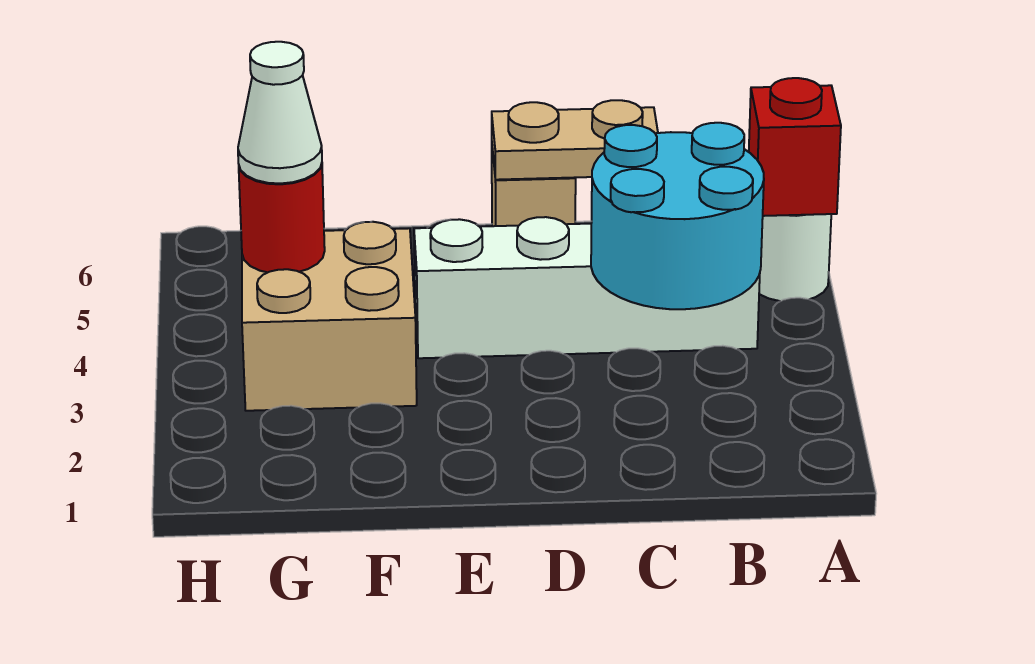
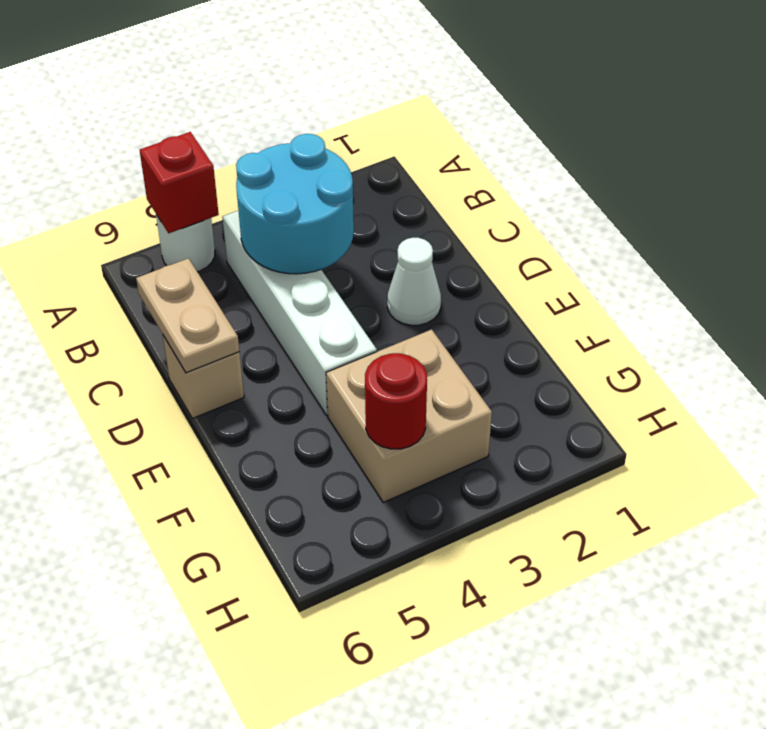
white 1x1 cone [238,42,322,184] -> white 1x1 cone moved to [387,238,441,325]

